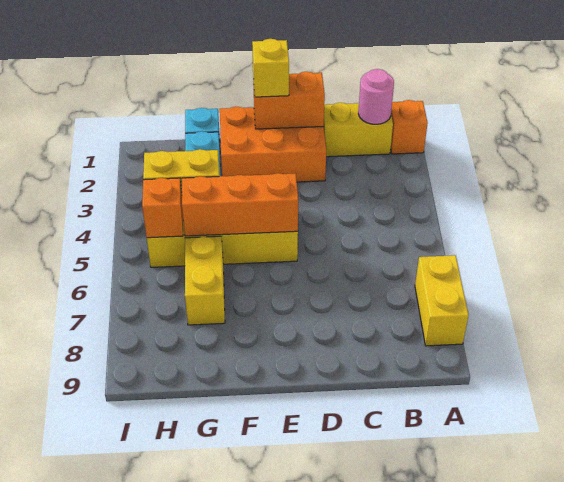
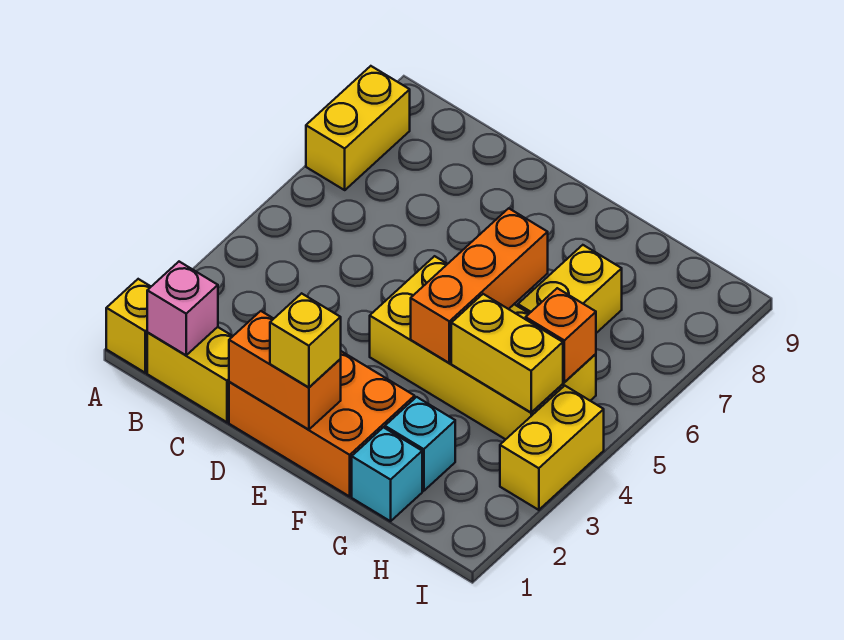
orange 1x1 brick [391,100,428,154] -> yellow 1x1 brick [106,279,151,373]
pink 1x1 round brick [358,69,394,124] -> pink 1x1 brick [147,262,218,355]
orange 1x3 brick [182,173,298,236] -> orange 1x3 brick turned to [411,208,548,363]
none -> yellow 1x2 brick [500,386,604,510]

